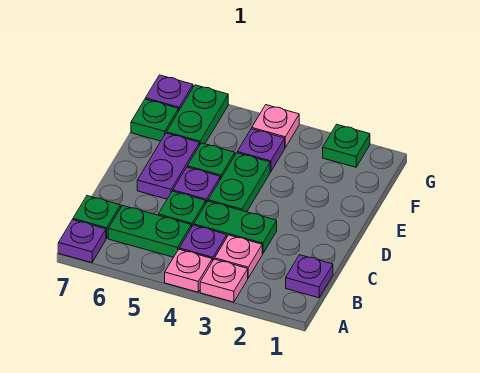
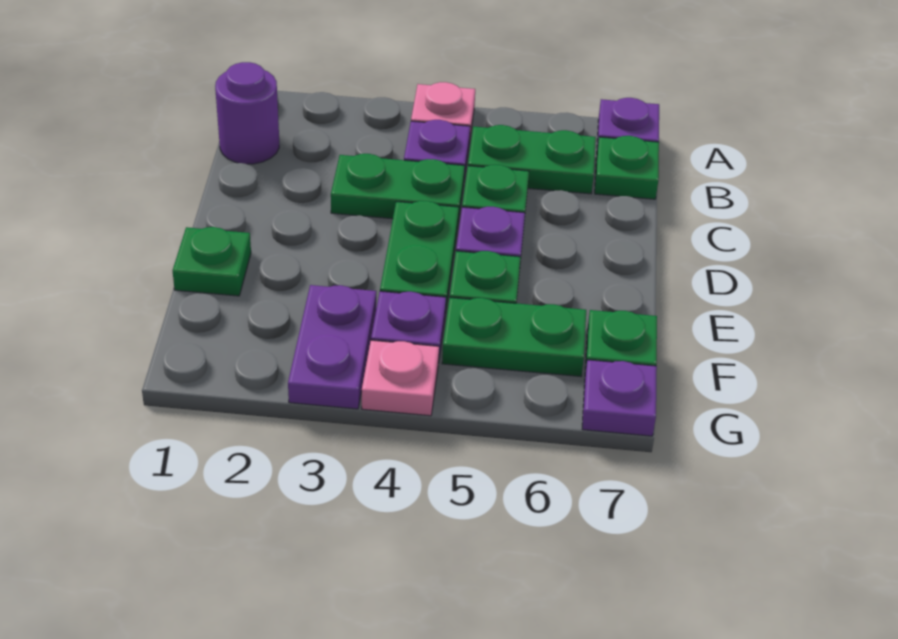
pink 1x1 plate [200,259,248,302] -> none
purple 1x1 plate [286,255,333,298] -> purple 1x1 round brick [215,62,279,164]
pink 1x1 plate [215,235,262,278] -> none
purple 1x2 plate [137,133,199,199] -> purple 1x2 plate moved to [288,285,376,409]
green 1x2 plate [166,85,228,145] -> green 1x2 plate turned to [442,297,586,376]
green 1x1 plate [323,124,370,167] -> green 1x1 plate moved to [173,227,251,296]

